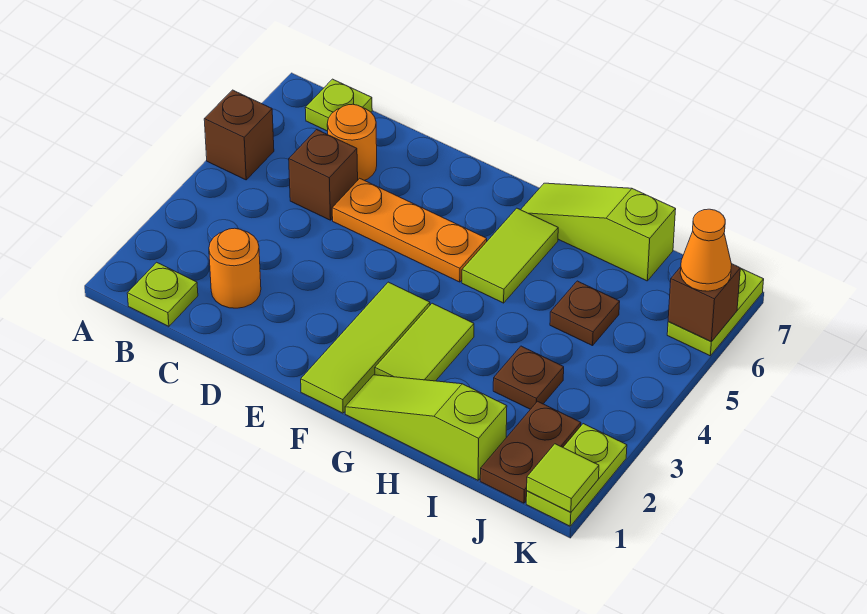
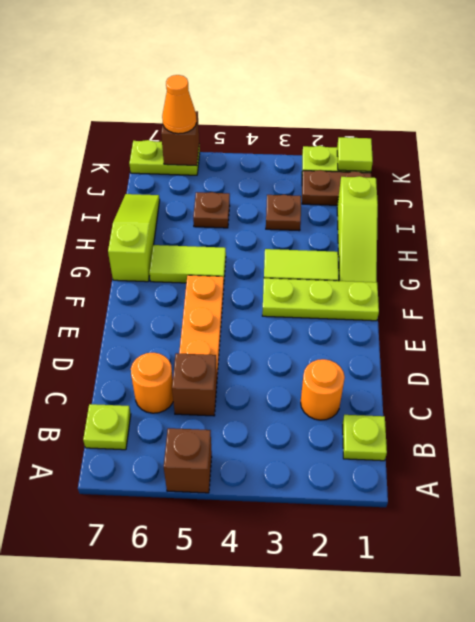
lime 1x3 tile [301,282,430,413] -> lime 1x3 plate [262,278,379,321]
lime 1x3 slope [521,183,676,281] -> lime 1x3 slope turned to [108,194,160,282]

